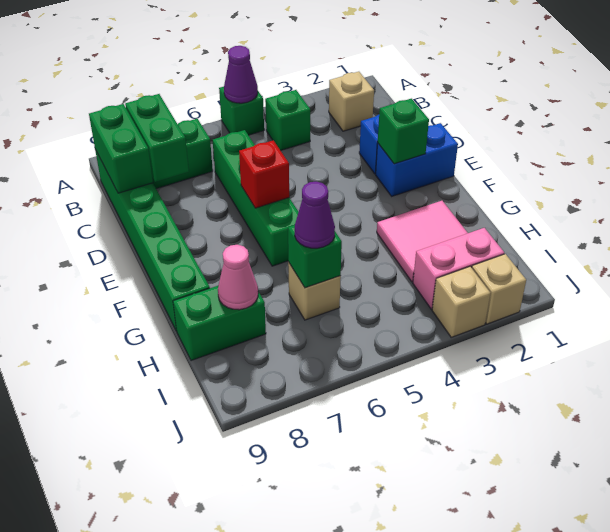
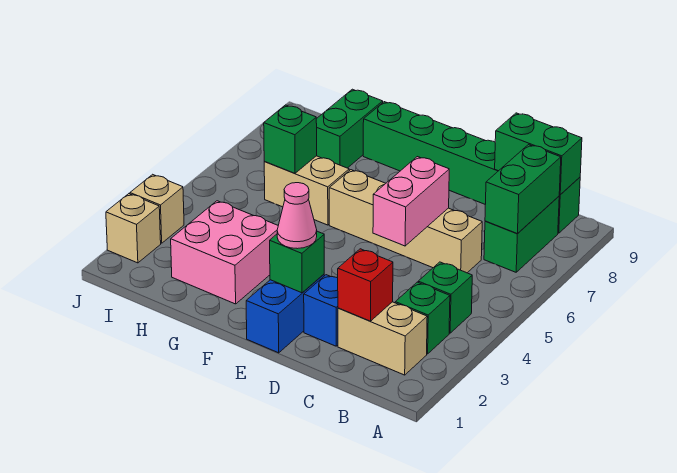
green 1x1 brick [219,87,264,135] -> green 1x1 brick moved to [395,282,450,354]
purple 1x1 cone [224,46,258,103] -> none
tan 1x1 brick [329,72,374,131] -> tan 1x2 brick [338,302,427,375]
green 1x2 brick [125,94,189,182] -> green 1x2 brick turned to [485,145,561,234]
green 1x4 brick [213,130,299,266] -> tan 1x4 brick [329,170,482,273]
red 1x1 brick [239,140,289,208] -> red 1x1 brick moved to [338,249,393,321]
pink 2x2 tile [377,201,467,282] -> pink 2x2 brick [171,201,278,304]
tan 1x1 brick [288,262,341,320] -> tan 1x2 brick [264,156,349,225]
purple 1x1 cone [295,182,335,248] -> none
pink 1x1 cone [218,245,258,310] -> pink 1x1 cone moved to [277,183,317,249]
pink 1x2 brick [413,228,504,309] -> pink 1x2 brick moved to [373,157,449,246]

